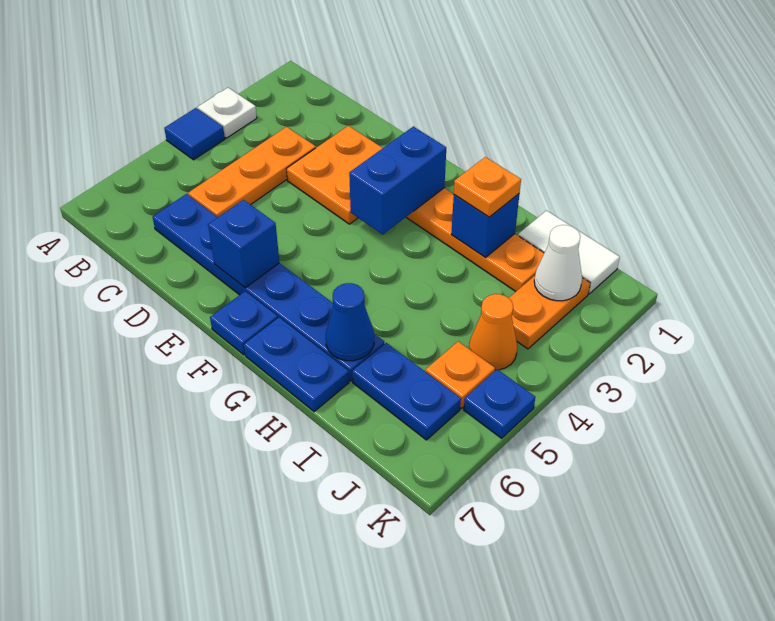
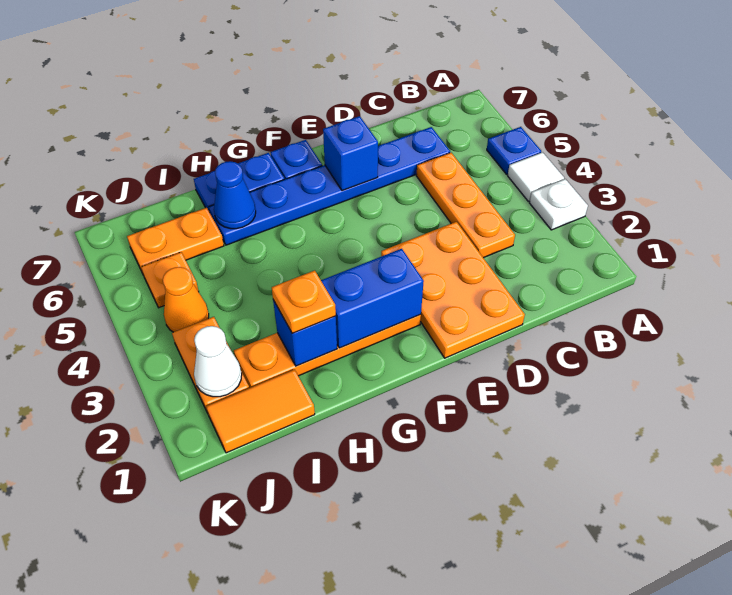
blue 1x1 tile [164,108,225,160] -> white 1x1 tile [508,152,564,202]
orange 2x2 plate [287,126,383,224] -> orange 2x3 plate [381,222,525,358]
blue 1x2 brick [349,126,446,234] -> blue 1x2 brick turned to [321,249,424,348]
white 1x2 tile [518,211,620,294] -> orange 1x2 tile [206,369,315,453]
blue 1x2 plate [352,343,461,440] -> orange 1x2 plate [127,208,224,274]
blue 1x1 plate [464,369,535,438] -> blue 1x1 plate moved to [487,127,541,174]

